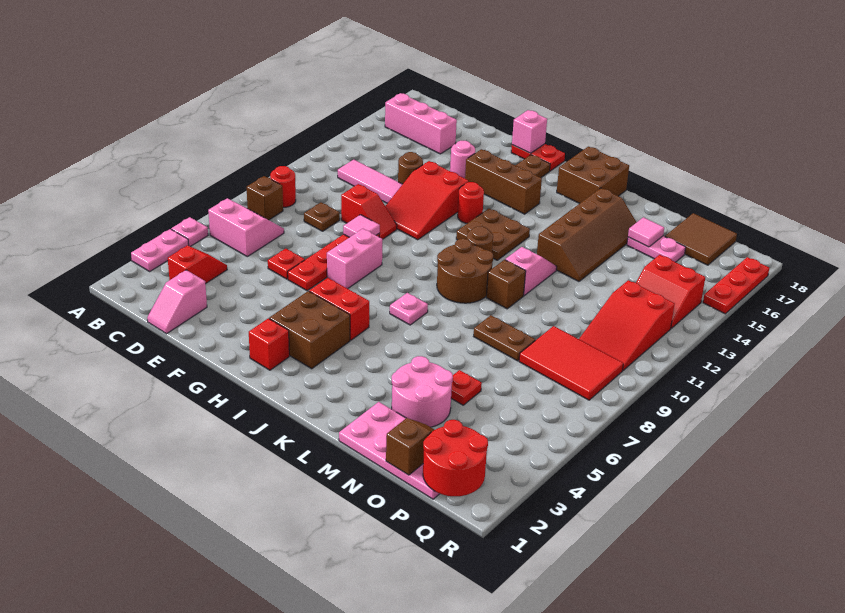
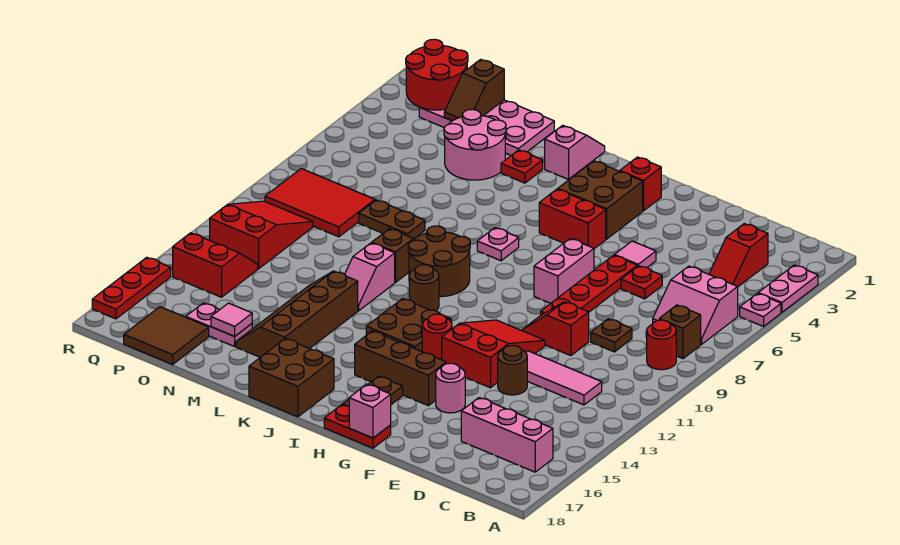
pink 1x2 slope [147,270,207,334] -> pink 1x2 slope moved to [545,125,605,179]
pink 1x1 tile [343,215,380,237] -> pink 1x1 tile moved to [614,241,656,267]
red 1x1 plate [451,370,482,405] -> red 1x1 plate moved to [501,150,543,183]

